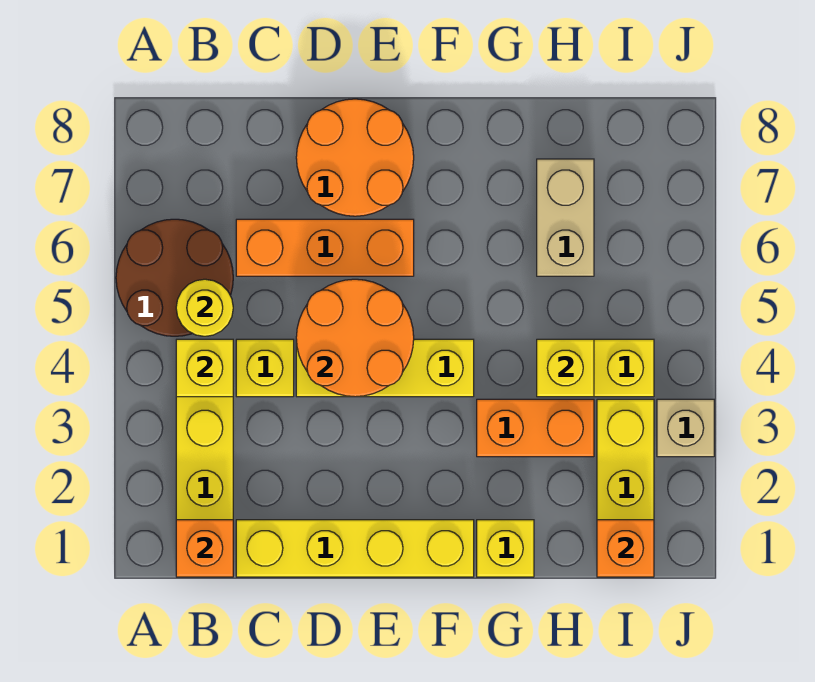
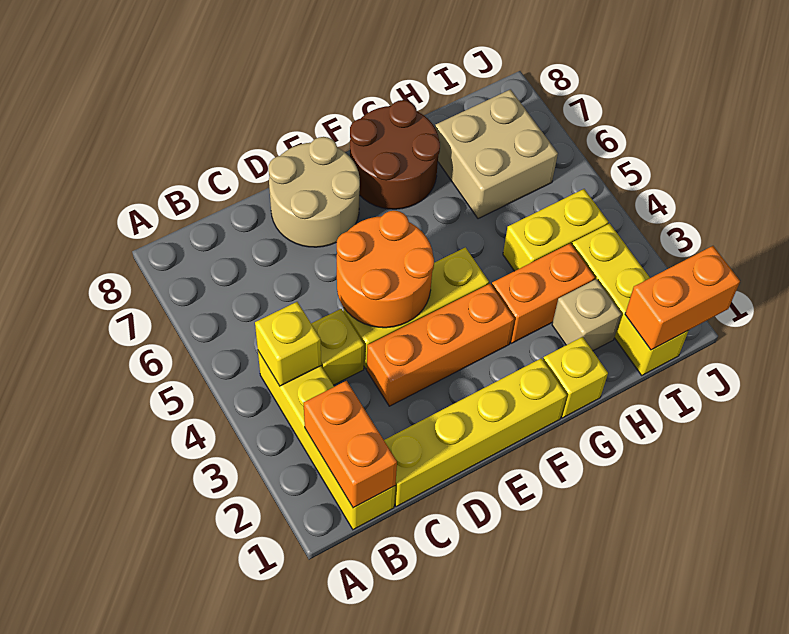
brown 2x2 round brick [116,219,233,336] -> brown 2x2 round brick moved to [350,100,440,209]
orange 1x1 brick [176,520,233,577] -> orange 1x2 brick [303,381,397,508]
yellow 1x1 round brick [176,279,233,336] -> none
orange 1x3 brick [236,219,414,276] -> orange 1x3 brick moved to [367,284,514,406]
orange 2x2 round brick [296,99,414,216] -> tan 2x2 round brick [269,137,360,247]
yellow 1x1 brick [537,339,594,397] -> none
tan 1x2 brick [537,159,594,276] -> tan 2x2 brick [435,89,558,219]
orange 1x1 brick [597,520,654,577] -> orange 1x2 brick [625,246,740,350]
tan 1x1 brick [657,399,714,457] -> tan 1x1 brick moved to [552,279,622,351]

